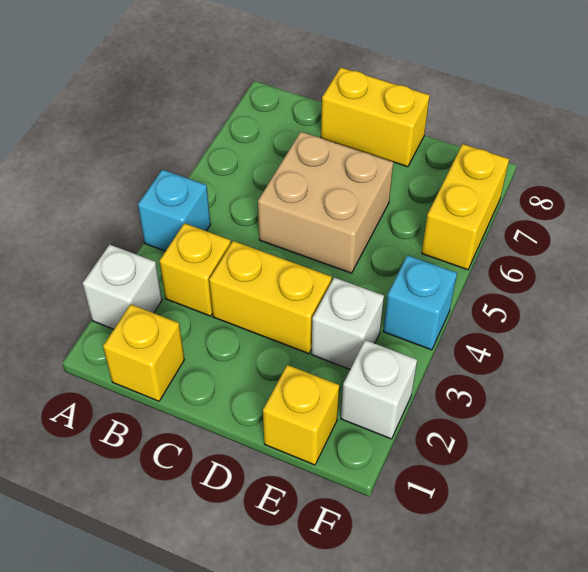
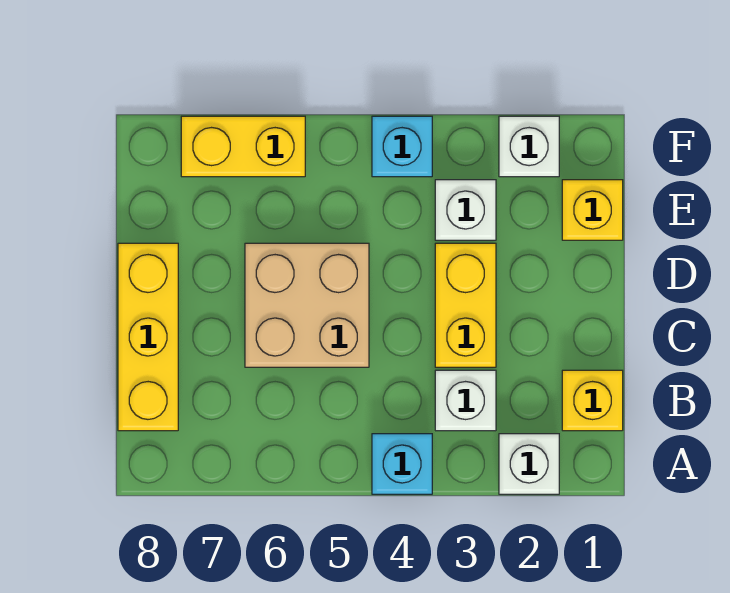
yellow 1x1 brick [160,223,231,316] -> white 1x1 brick [435,370,496,431]
yellow 1x2 brick [321,68,430,167] -> yellow 1x3 brick [118,243,178,431]

